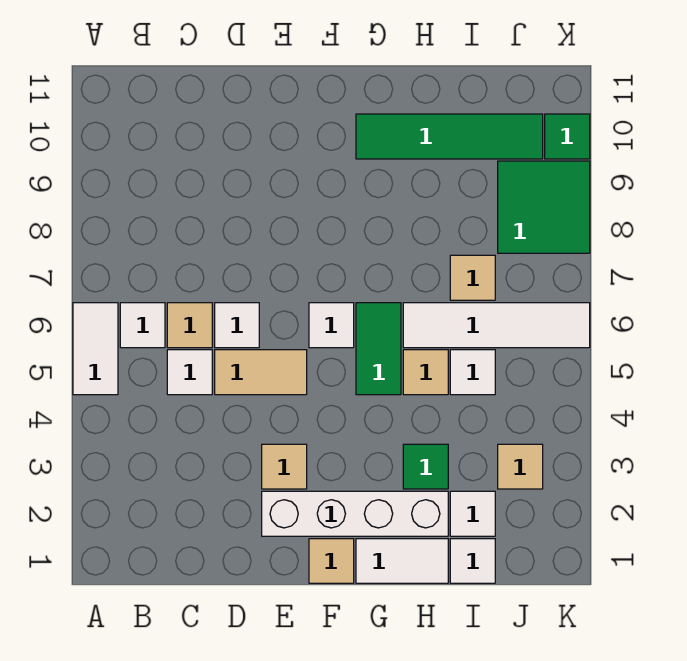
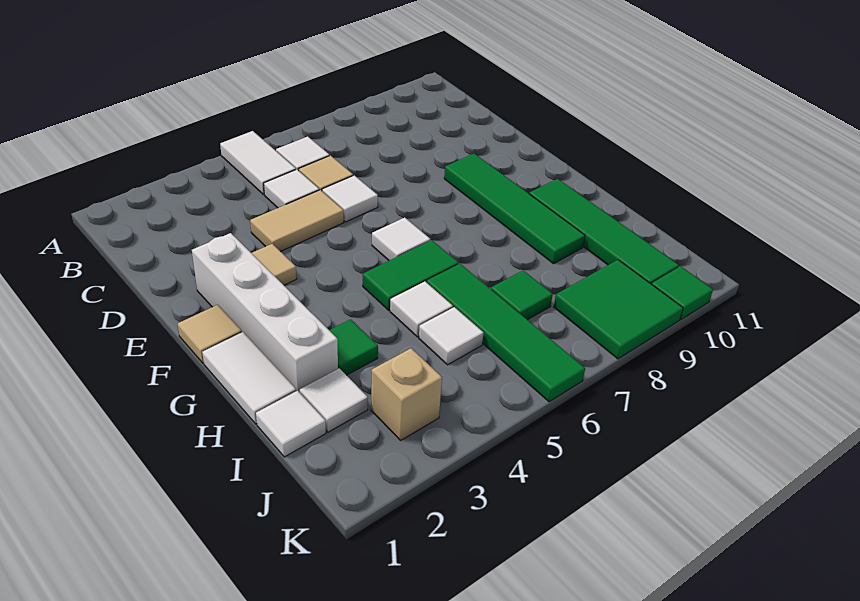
white 1x2 tile [73,303,118,395] -> white 1x2 tile turned to [220,131,296,195]
tan 1x2 tile [215,350,307,395] -> tan 1x2 tile turned to [250,190,344,252]
none -> green 1x4 tile [444,153,585,264]
tan 1x1 tile [403,350,448,395] -> white 1x1 tile [390,282,453,337]
white 1x4 tile [403,303,590,348] -> green 1x4 tile [427,264,585,402]
tan 1x1 tile [450,255,495,300] -> green 1x1 tile [491,270,553,320]
tan 1x1 tile [498,444,543,489] -> tan 1x1 brick [371,348,442,440]

